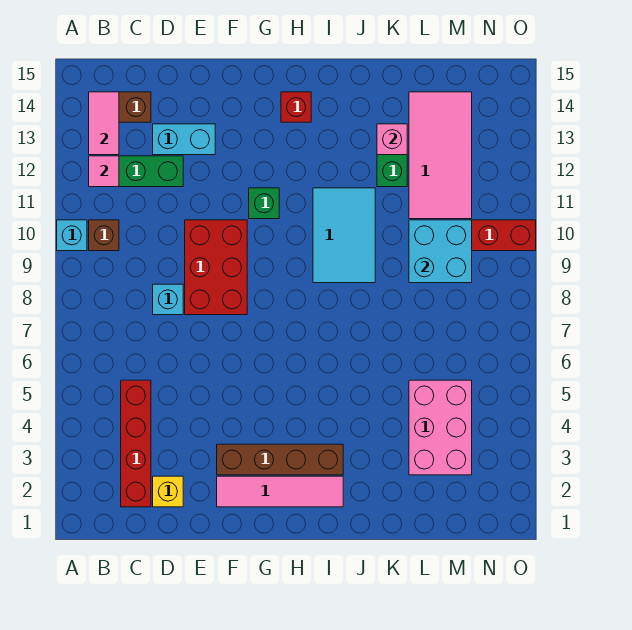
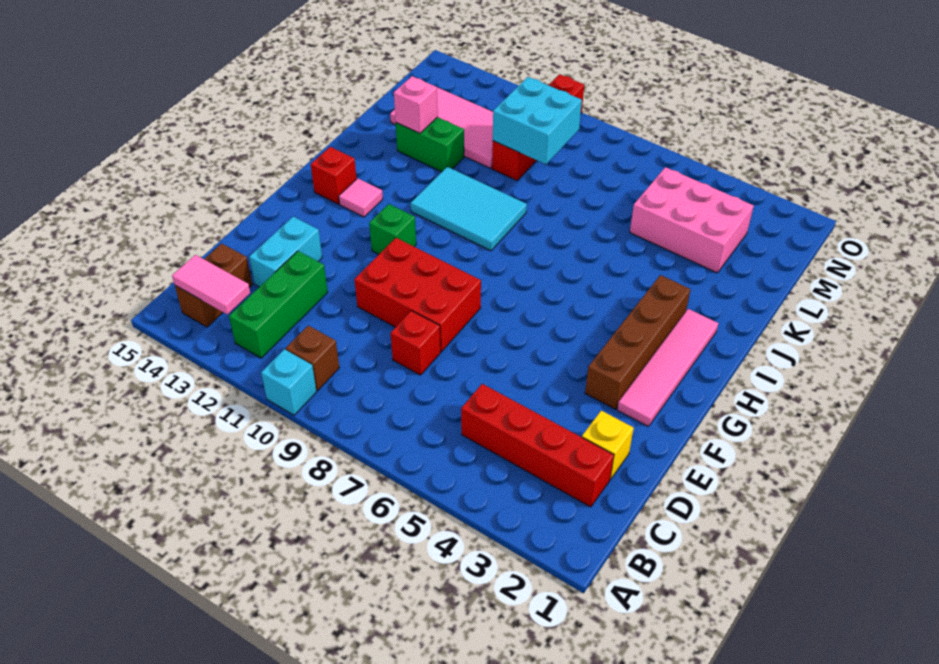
pink 1x1 tile [89,156,119,187] -> pink 1x1 tile moved to [339,178,383,217]
cyan 1x1 brick [153,284,183,315] -> red 1x1 brick [391,311,441,375]

